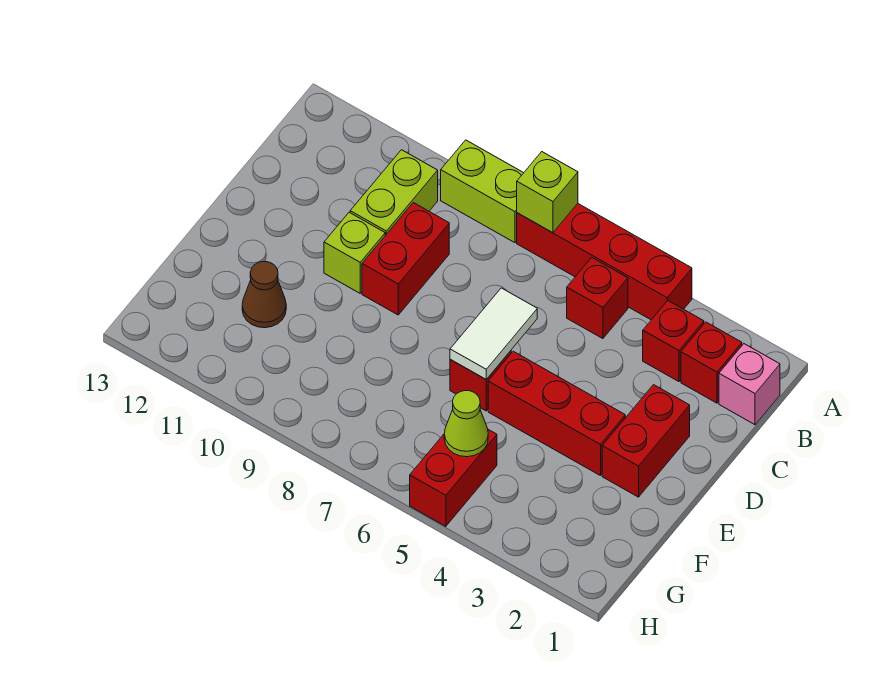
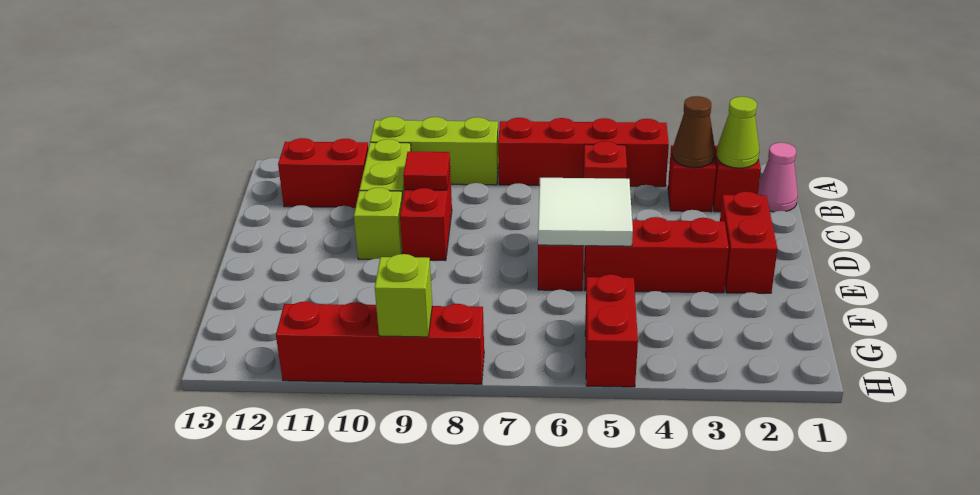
lime 1x1 brick [517,152,578,233] -> lime 1x1 brick moved to [375,254,432,337]
lime 1x2 brick [441,140,523,243] -> lime 1x3 brick [370,117,499,185]
pink 1x1 brick [719,344,780,425] -> pink 1x1 cone [758,143,798,212]
none -> red 1x2 brick [278,138,368,207]
none -> red 1x1 tile [403,152,450,190]
white 1x2 tile [450,288,537,379] -> white 2x2 tile [538,178,633,246]
brown 1x1 cone [242,262,286,328] -> brown 1x1 cone moved to [672,96,715,168]
lime 1x1 cone [444,391,488,457] -> lime 1x1 cone moved to [716,97,759,168]
none -> red 1x4 brick [276,301,484,384]

